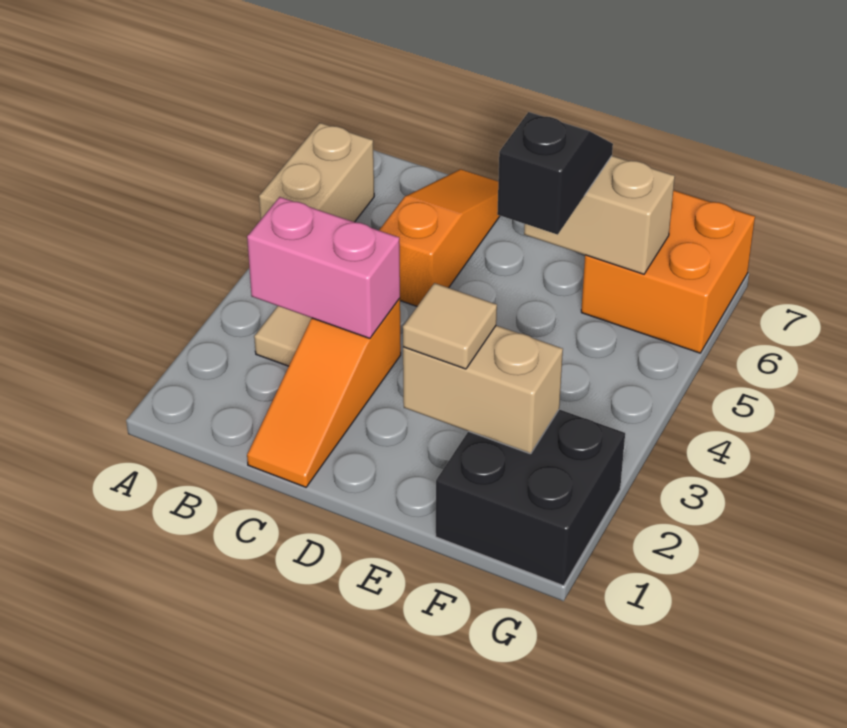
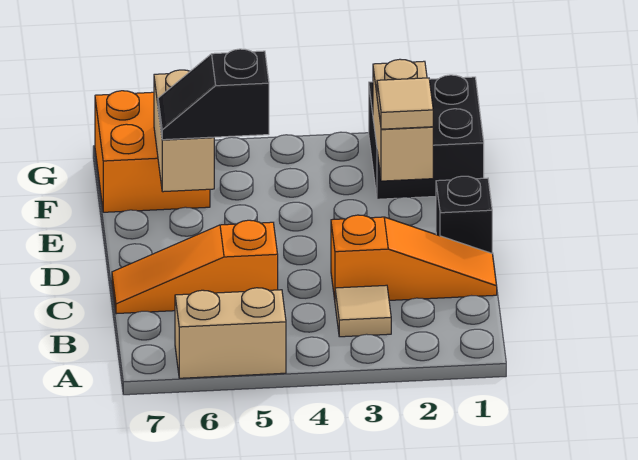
pink 1x2 brick [247,197,400,338] -> none
none -> black 1x1 brick [436,176,492,253]

